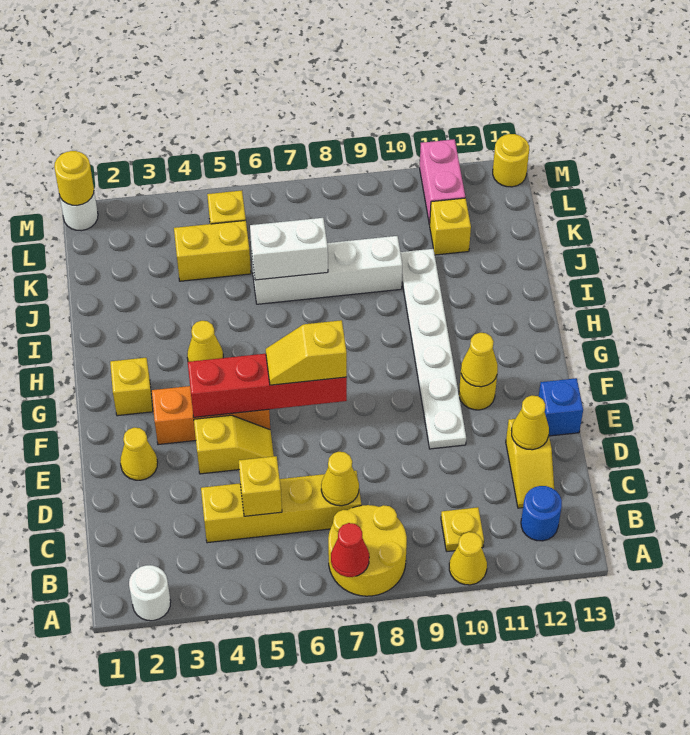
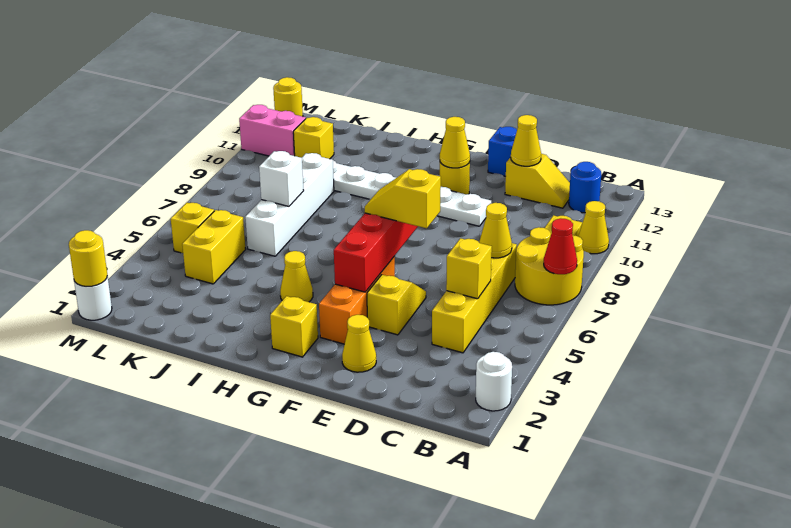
yellow 1x2 slope [266,320,347,385] -> yellow 1x2 slope turned to [365,169,441,228]
white 1x2 brick [250,218,328,280] -> white 1x1 brick [259,151,304,206]

